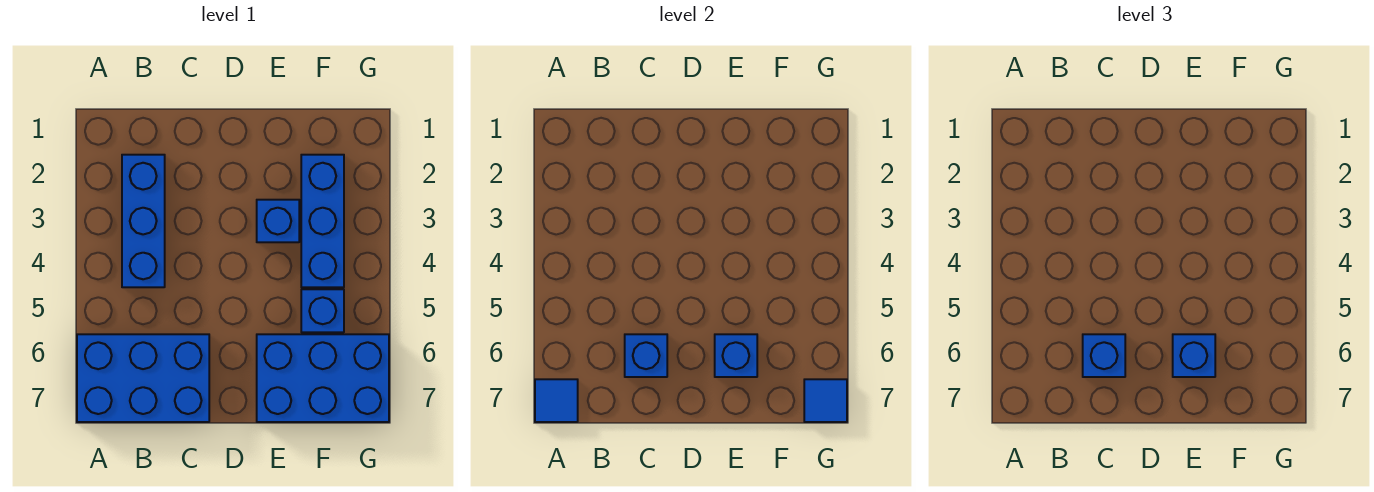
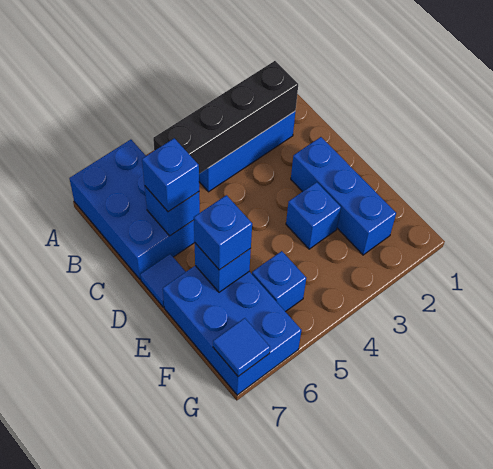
blue 1x1 tile [535,379,578,422] -> blue 1x1 tile moved to [140,254,186,307]
none -> black 1x4 brick [153,61,298,174]
blue 1x3 brick [301,155,344,287] -> blue 1x3 brick turned to [291,137,396,255]

